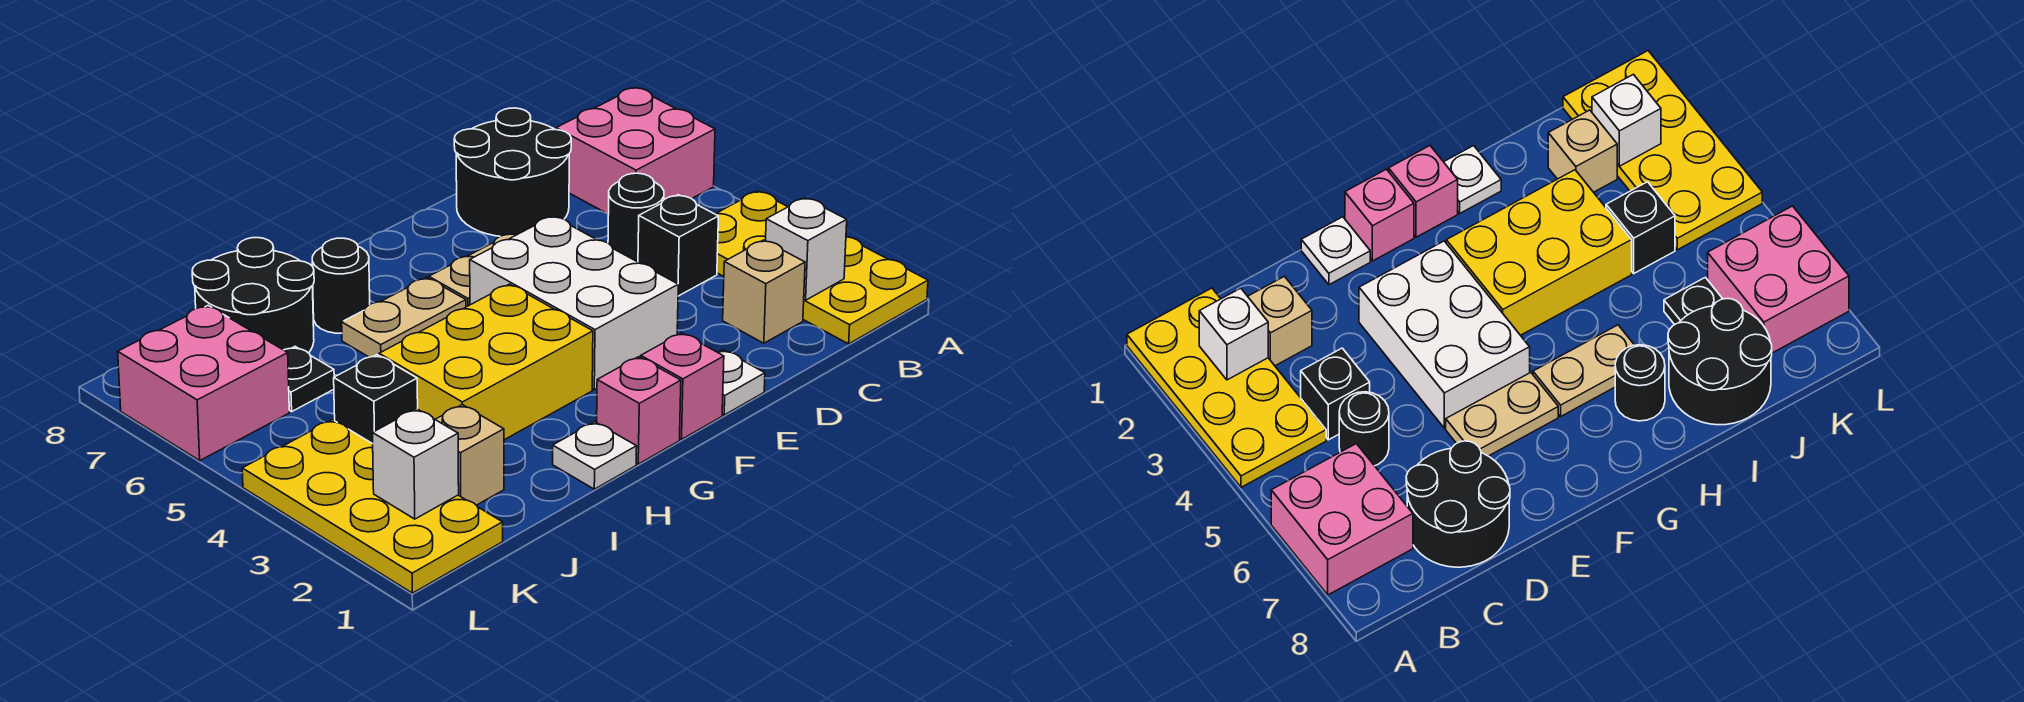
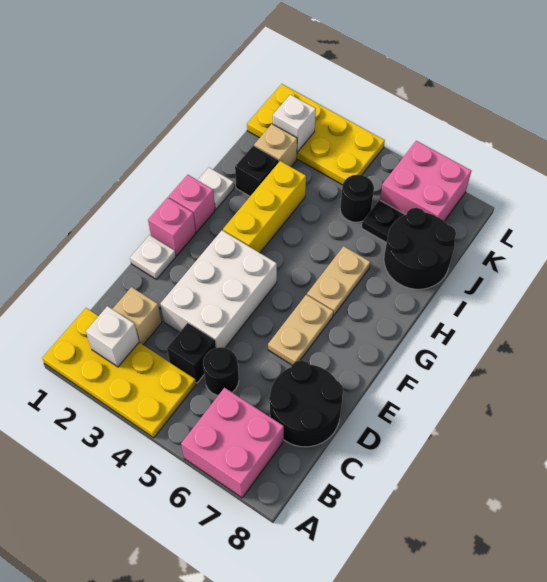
white 2x3 brick [470,216,678,390] -> white 2x3 brick turned to [161,230,277,348]
yellow 2x3 brick [379,284,593,440] -> yellow 1x3 brick [223,161,306,253]
black 1x1 round brick [312,238,370,333] -> black 1x1 round brick moved to [340,175,374,222]
black 1x1 brick [334,355,418,444] -> black 1x1 brick moved to [235,146,279,196]

